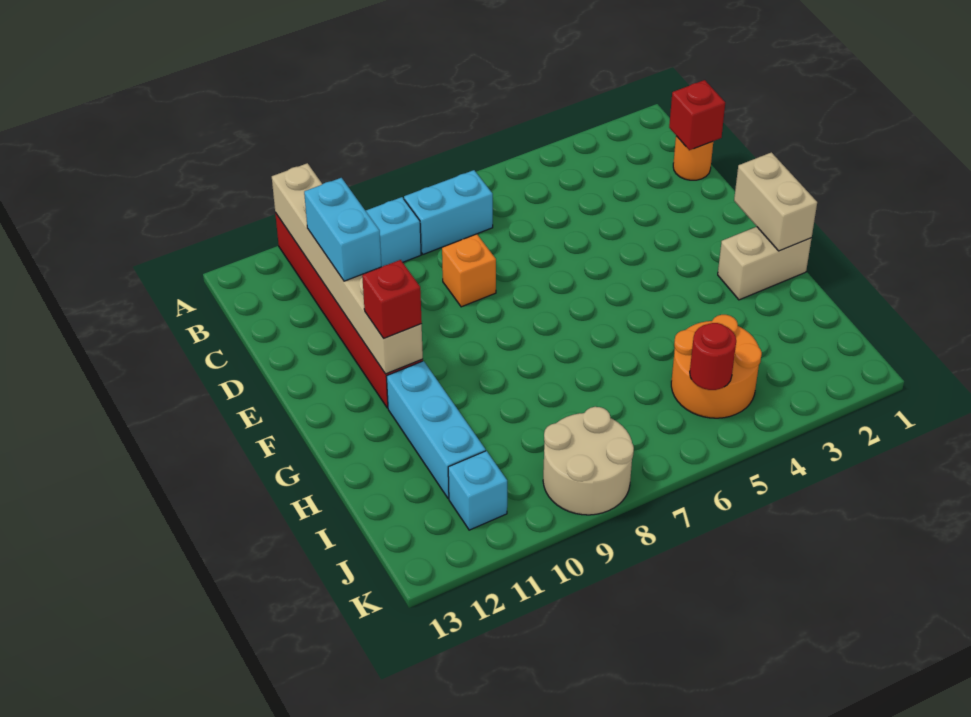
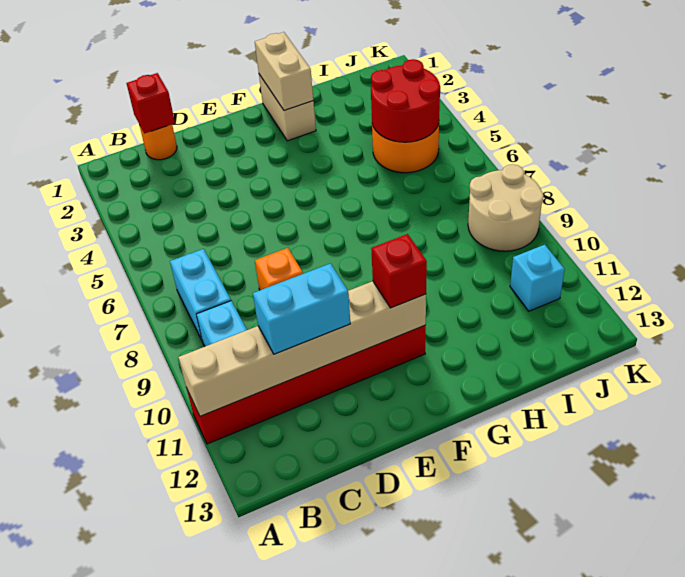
tan 1x2 brick [734,152,817,251] -> tan 1x2 brick turned to [255,32,313,111]
cyan 1x3 brick [386,361,486,498] -> none
red 1x1 round brick [690,323,736,390] -> red 2x2 round brick [371,59,440,142]

